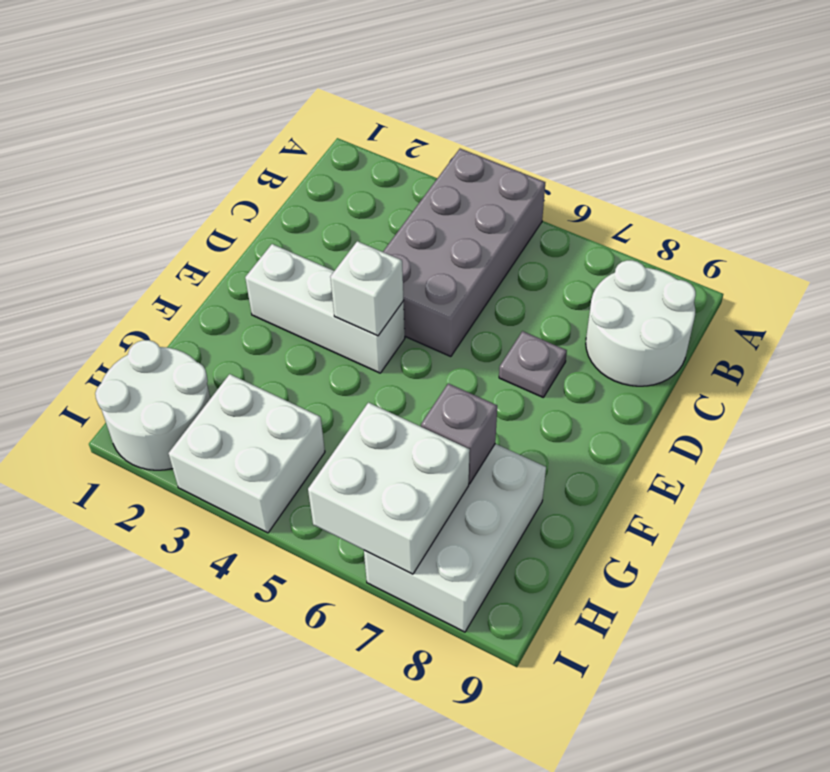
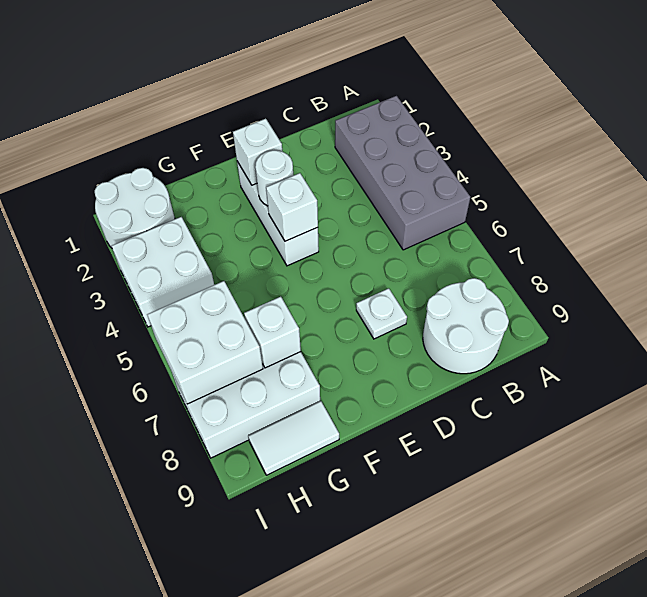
grey 2x4 brick [383,149,545,357] -> grey 2x4 brick turned to [335,96,470,250]
grey 1x1 plate [499,331,567,397] -> white 1x1 plate [356,288,407,339]
none -> white 1x1 brick [233,119,282,185]
none -> white 1x1 round brick [255,150,293,206]
grey 1x1 brick [421,383,497,484] -> white 1x1 brick [244,297,301,368]
none -> white 1x2 tile [248,401,339,475]

